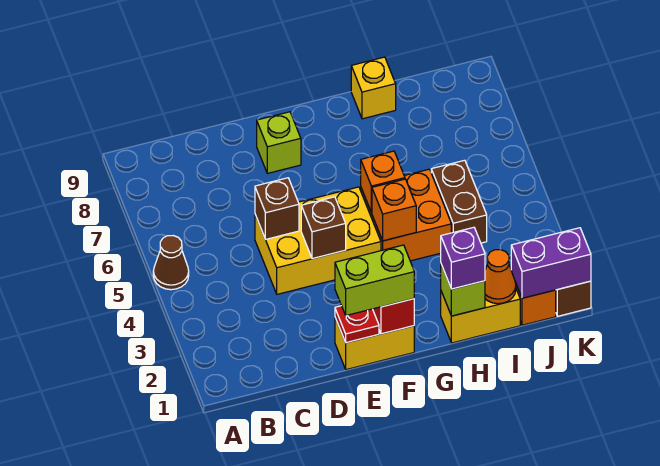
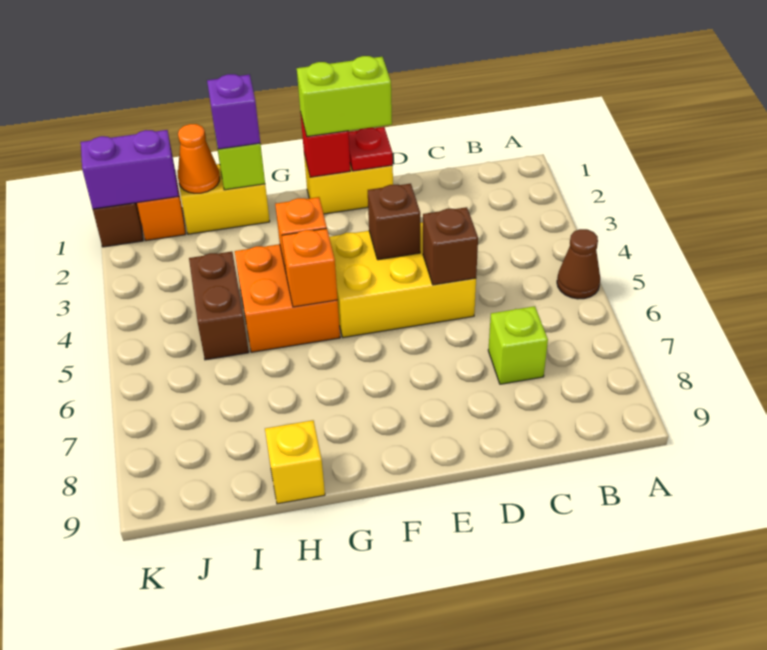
lime 1x1 brick [257,112,301,173] -> lime 1x1 brick moved to [488,306,548,384]

